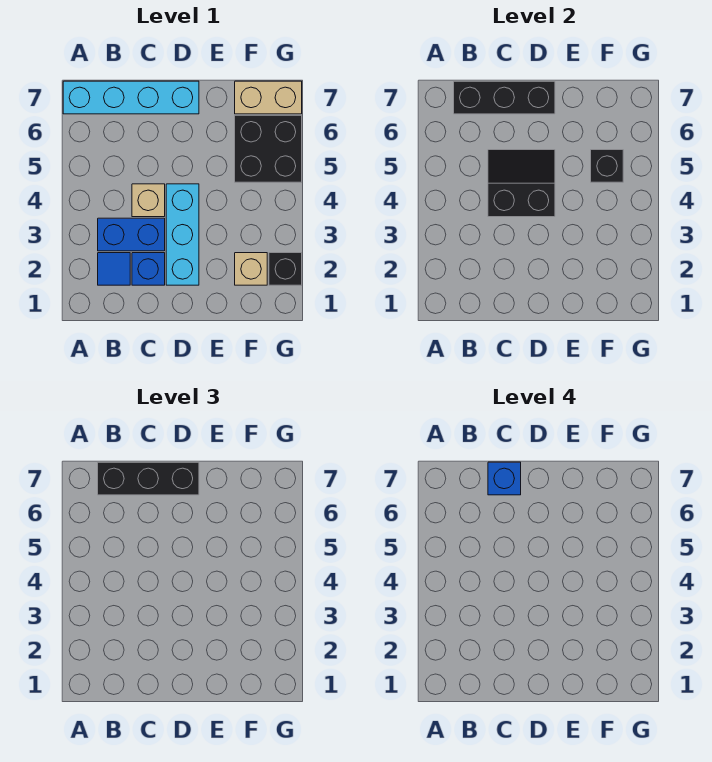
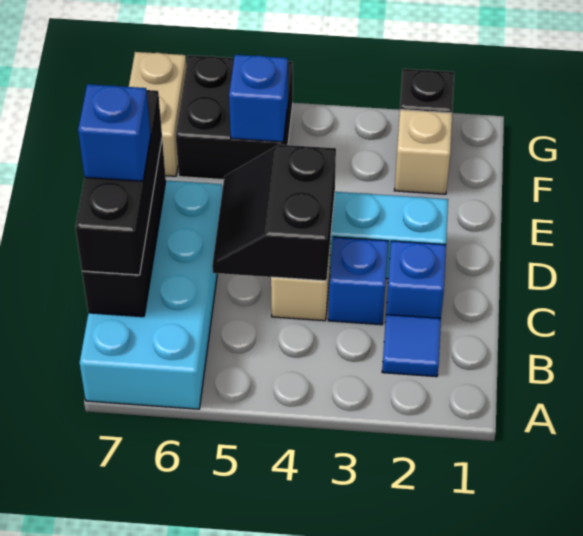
cyan 1x4 brick [63,81,199,114] -> cyan 2x4 brick [80,180,222,409]
blue 1x2 brick [98,218,165,251] -> blue 1x1 brick [328,237,388,325]
black 1x1 brick [591,150,623,182] -> blue 1x1 brick [229,55,288,142]

